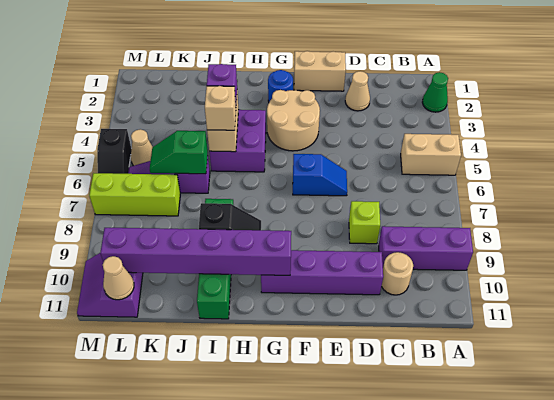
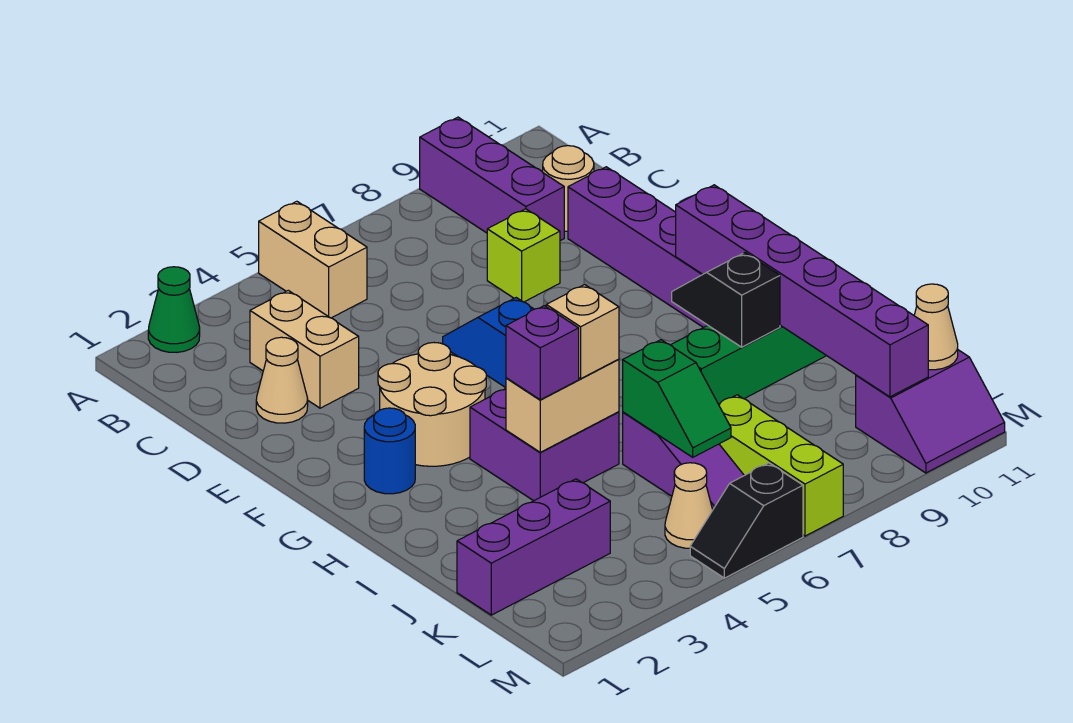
tan 1x2 brick [294,51,346,91] -> tan 1x2 brick moved to [250,290,359,408]
none -> purple 1x3 brick [457,479,610,615]
black 1x2 slope [97,129,132,174] -> black 1x2 slope turned to [690,463,803,578]

